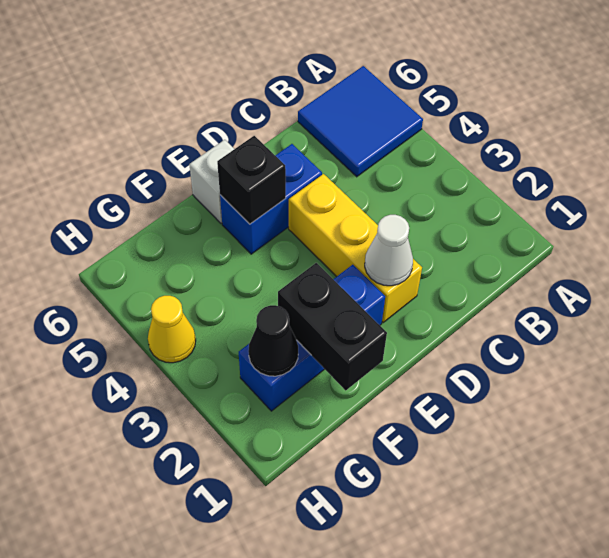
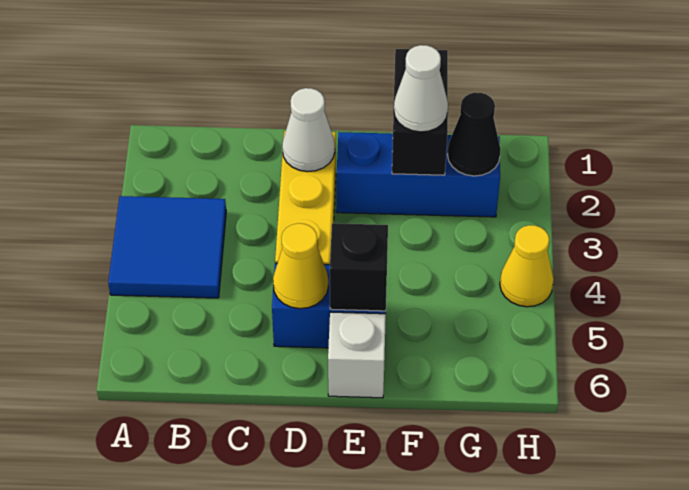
blue 2x2 tile [298,66,423,177] -> blue 2x2 tile moved to [108,196,226,298]
none -> yellow 1x1 cone [273,223,328,309]
none -> white 1x1 cone [394,45,448,132]

